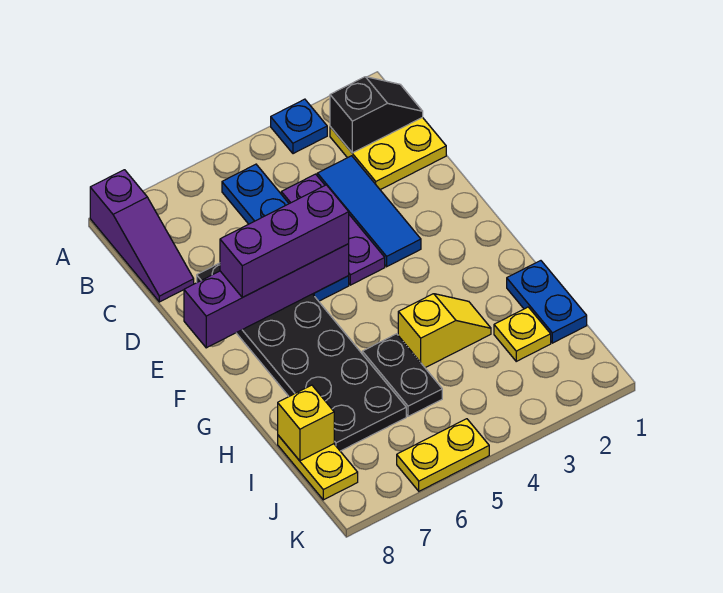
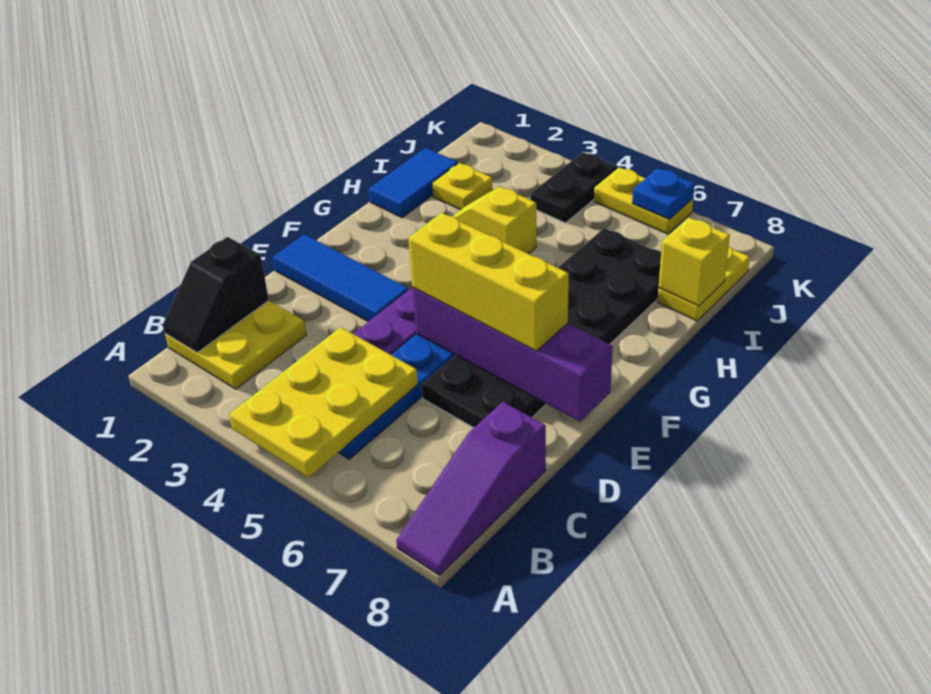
blue 1x1 plate [271,99,327,154] -> blue 1x1 plate moved to [632,168,695,219]
none -> yellow 2x3 plate [229,327,418,477]
purple 1x3 slope [90,170,194,302] -> purple 1x3 slope turned to [396,402,546,575]
black 1x2 slope [330,77,423,153] -> black 1x2 slope turned to [163,237,269,353]
blue 1x3 tile [317,156,421,267] -> blue 1x3 tile turned to [273,234,408,322]
purple 1x3 brick [220,185,349,297] -> yellow 1x3 brick [408,213,569,351]
blue 1x2 plate [507,261,587,343] -> blue 1x2 tile [369,148,458,218]
black 1x2 plate [362,334,442,416] -> black 1x2 plate moved to [531,152,617,223]

